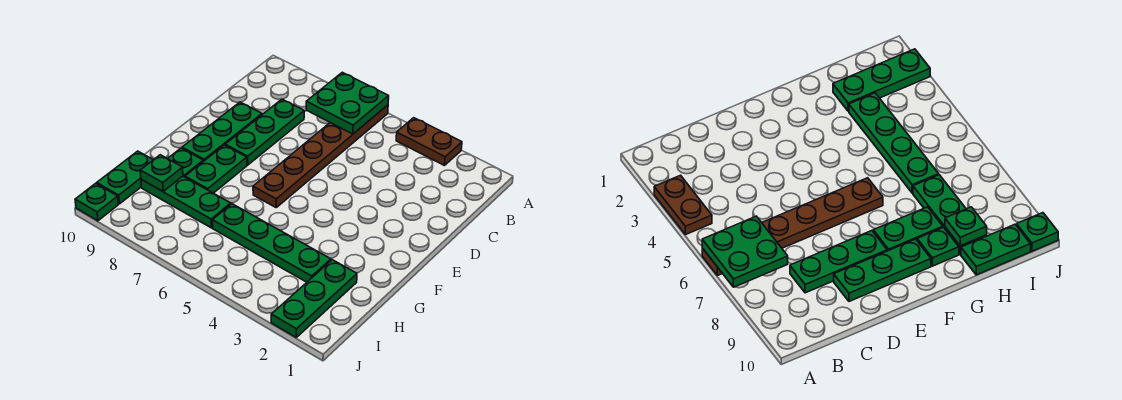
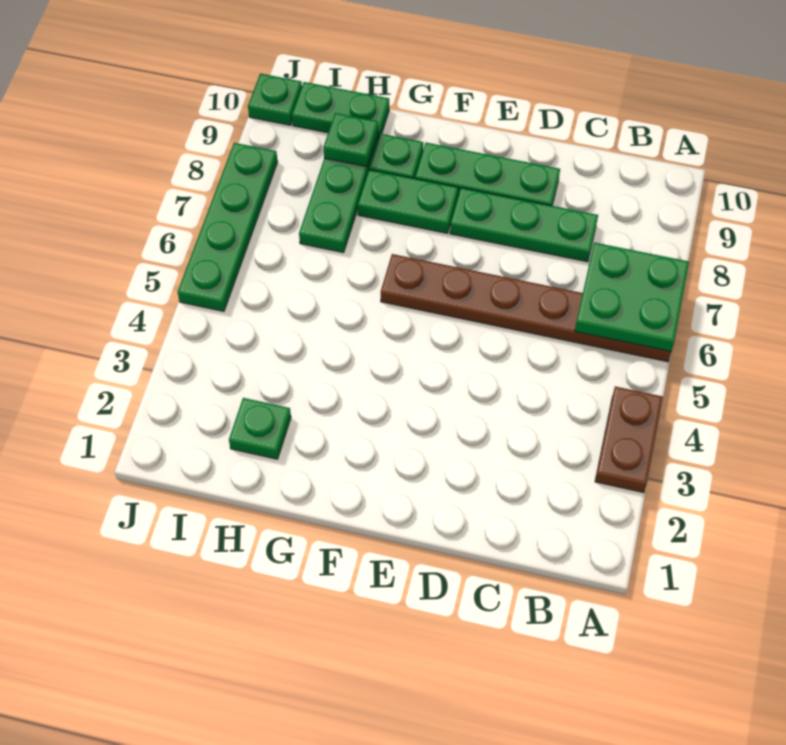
green 1x3 plate [271,260,357,337] -> green 1x1 plate [229,398,291,459]
green 1x4 plate [212,204,331,282] -> green 1x4 plate moved to [178,143,278,311]

